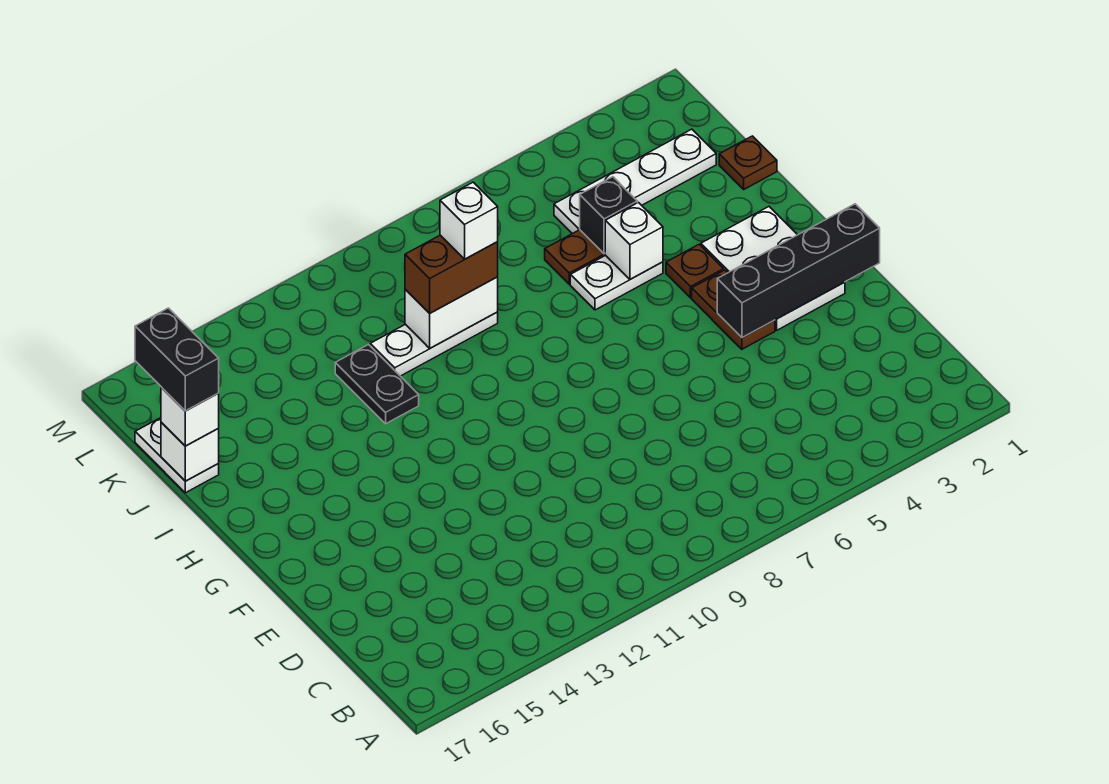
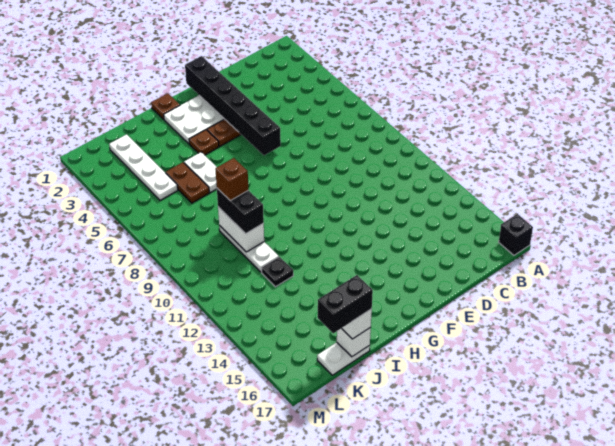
black 1x4 brick [717,204,880,337] -> black 1x6 brick [185,56,281,156]
white 1x1 brick [605,203,663,279] -> none
black 1x2 plate [335,345,419,424] -> black 1x1 plate [262,257,293,287]
brown 1x1 plate [719,136,777,189] -> brown 1x1 plate moved to [151,94,180,119]
black 1x1 brick [580,177,637,254] -> black 1x1 brick moved to [499,214,533,255]
brown 1x2 brick [405,235,498,313] -> black 1x2 brick [217,188,264,234]
white 1x1 brick [440,182,498,259] -> brown 1x1 brick [215,158,248,200]

